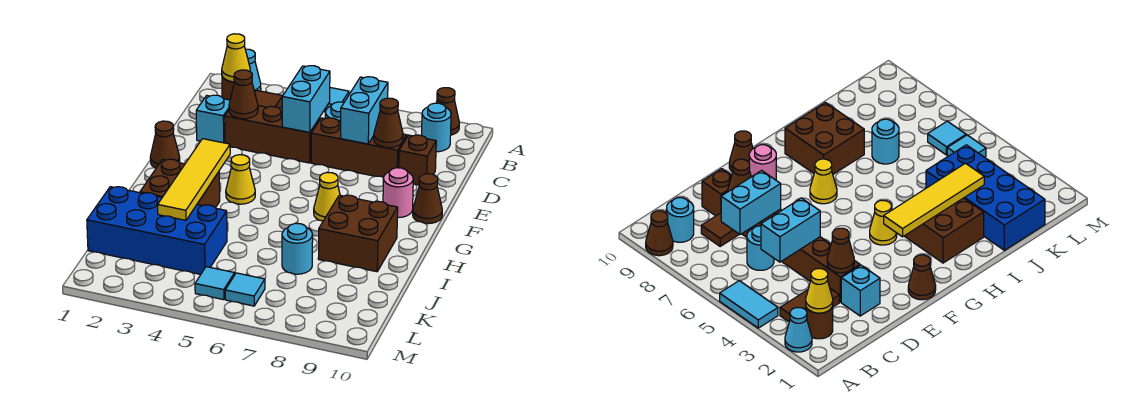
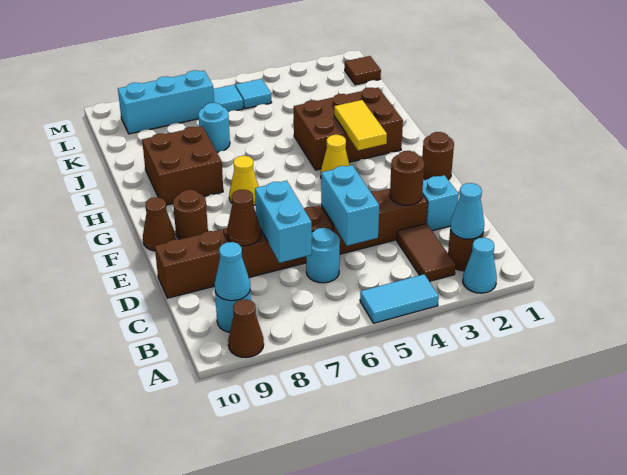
yellow 1x1 cone [222,34,250,82] -> cyan 1x1 cone [450,183,484,239]
none -> cyan 1x1 cone [215,242,250,301]
brown 1x1 tile [701,213,739,246] -> brown 1x1 tile moved to [345,56,381,85]
brown 1x1 cone [229,70,258,119] -> brown 1x1 round brick [390,151,424,205]
brown 1x1 brick [399,135,436,185] -> brown 1x2 brick [155,230,227,298]
brown 1x1 cone [150,121,180,168] -> brown 1x1 round brick [422,132,454,180]
pink 1x1 round brick [383,168,413,218] -> brown 1x1 round brick [173,190,208,240]
yellow 1x4 tile [158,139,230,220] -> yellow 1x2 tile [334,100,387,150]
brown 2x2 brick [140,159,220,208] -> brown 2x3 brick [294,88,403,170]
blue 2x4 brick [87,187,227,274] -> none
none -> cyan 1x3 brick [118,70,214,134]

